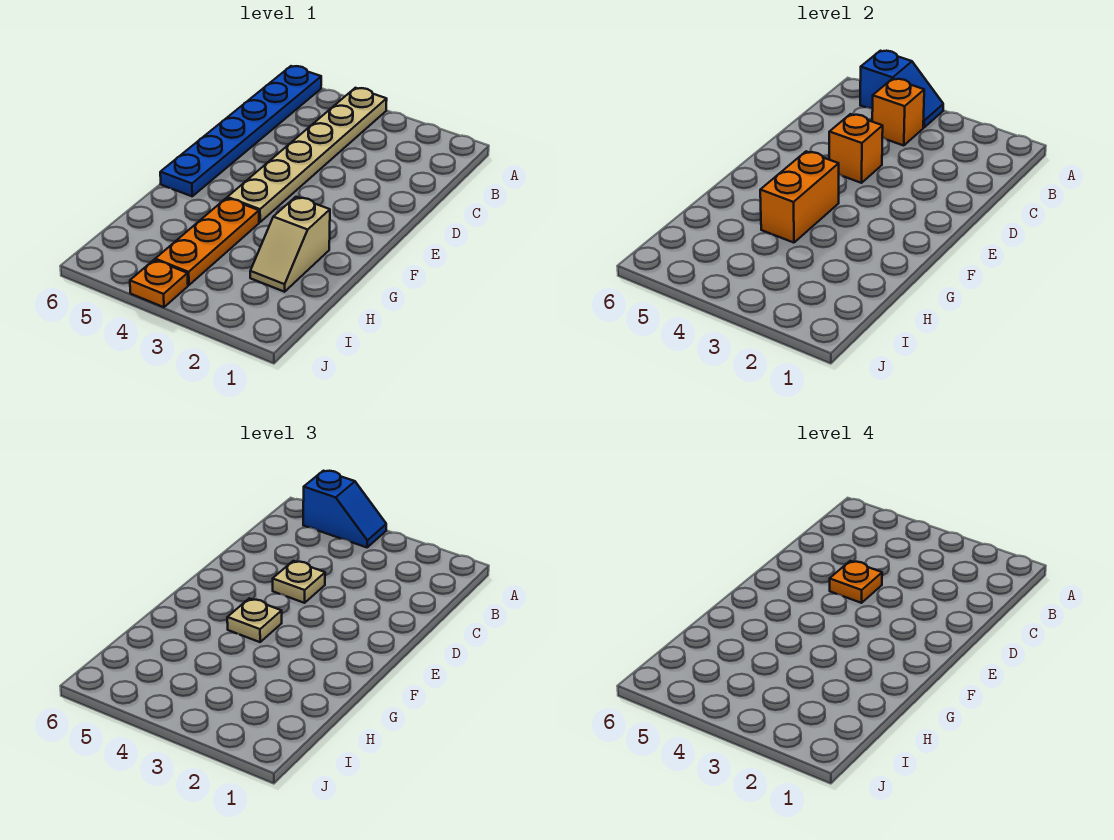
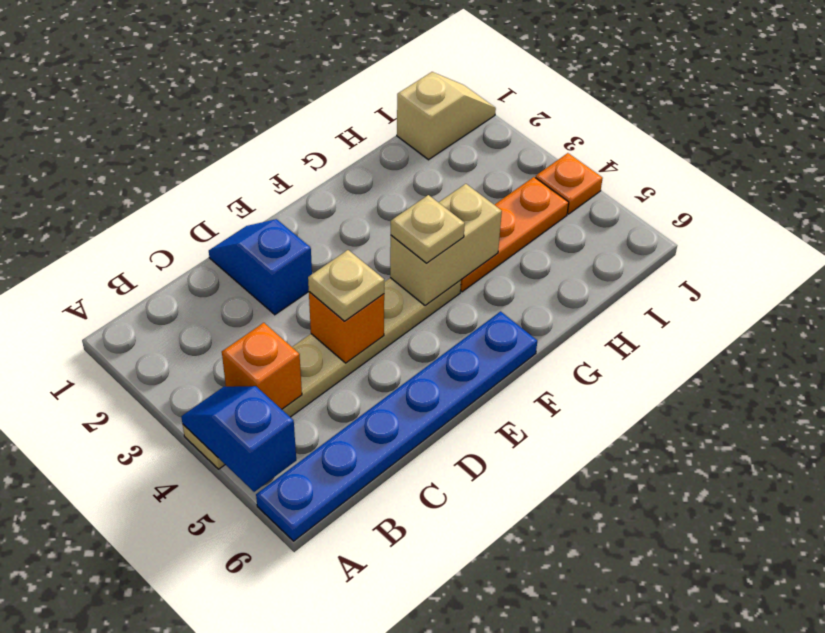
blue 1x2 slope [303,471,386,547] -> blue 1x2 slope moved to [209,219,312,315]
orange 1x1 plate [830,561,882,603] -> none
orange 1x2 brick [760,151,839,243] -> tan 1x2 brick [390,184,502,305]
tan 1x2 slope [250,197,330,292] -> tan 1x2 slope moved to [397,72,496,160]

